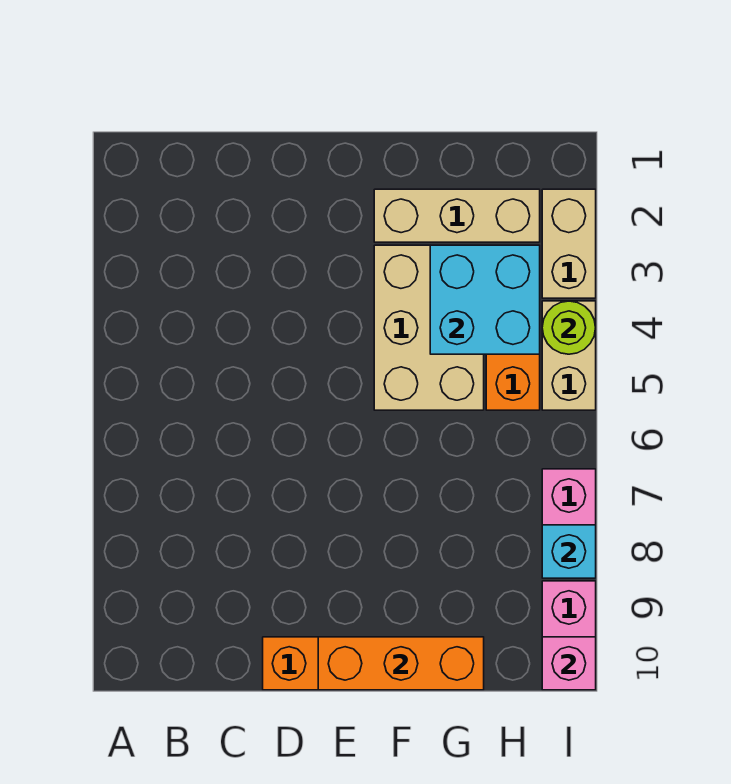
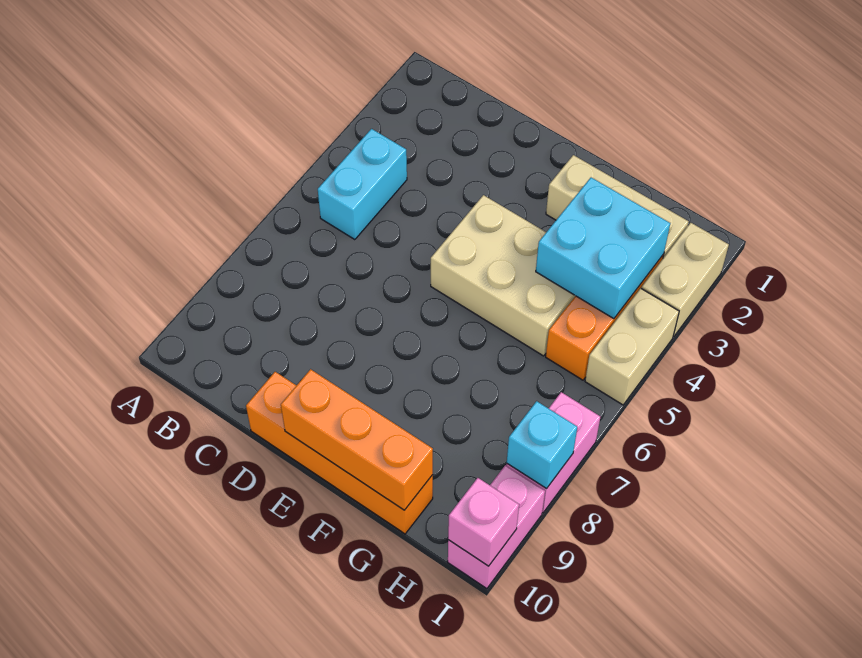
none -> cyan 1x2 brick [318,129,407,240]
tan 2x3 brick [374,245,484,410] -> tan 2x3 brick turned to [431,195,575,356]
lime 1x1 round brick [542,301,596,354] -> none

